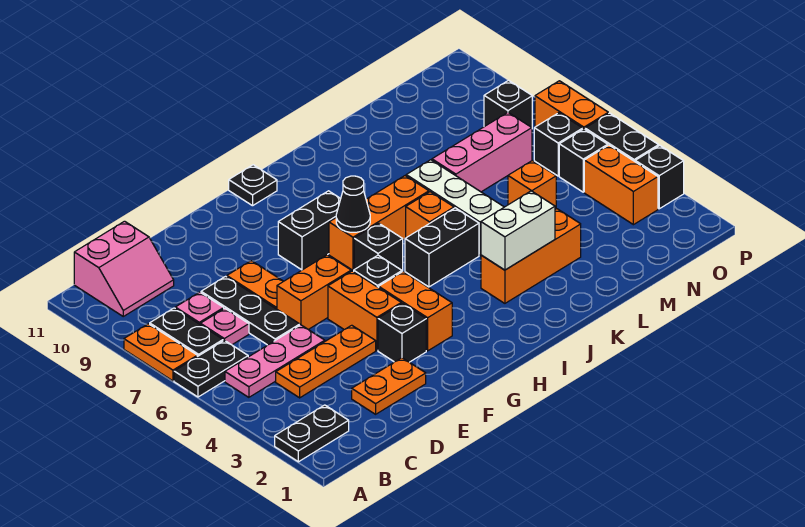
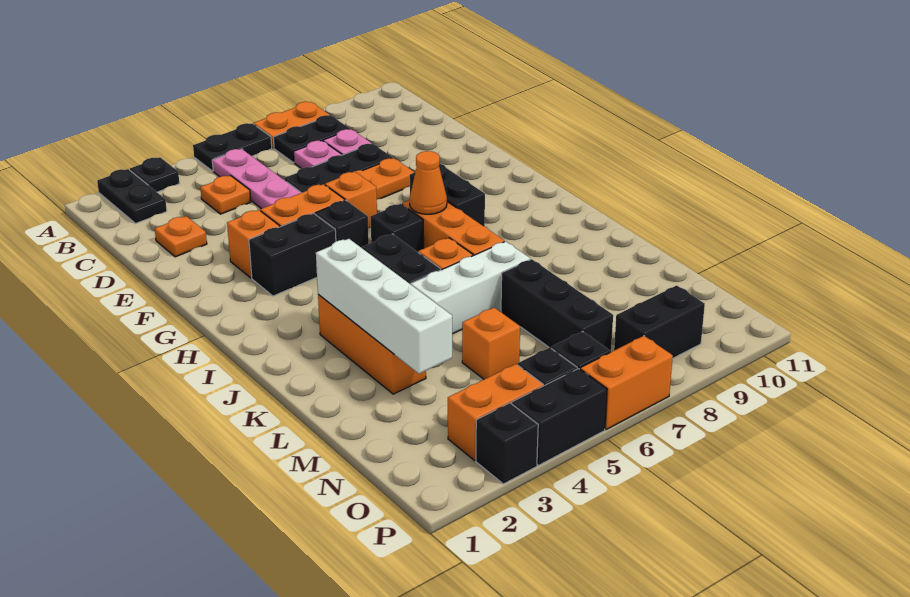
black 1x2 plate [174,340,248,397] -> black 1x2 plate turned to [193,123,272,171]
pink 2x2 slope [74,221,174,316] -> none
orange 1x3 plate [276,325,376,398] -> orange 1x1 plate [200,176,251,214]
orange 1x2 plate [352,358,426,414] -> orange 1x1 plate [155,216,207,257]
orange 1x2 brick [277,255,351,329] -> orange 1x1 brick [325,172,377,228]
black 1x1 brick [378,303,426,362] -> orange 1x1 brick [227,210,280,278]
orange 1x2 brick [379,271,452,351] -> black 1x2 brick [249,213,336,296]
black 1x1 cone [336,176,370,232] -> orange 1x1 cone [410,151,447,214]
black 1x1 plate [229,165,277,206] -> black 1x1 plate moved to [130,157,179,192]
white 1x2 brick [481,191,555,270] -> white 1x4 brick [316,239,452,374]
pink 1x3 brick [432,113,532,192] -> black 1x3 brick [501,259,613,352]
black 1x1 brick [484,80,532,127] -> black 1x2 brick [614,285,705,358]

